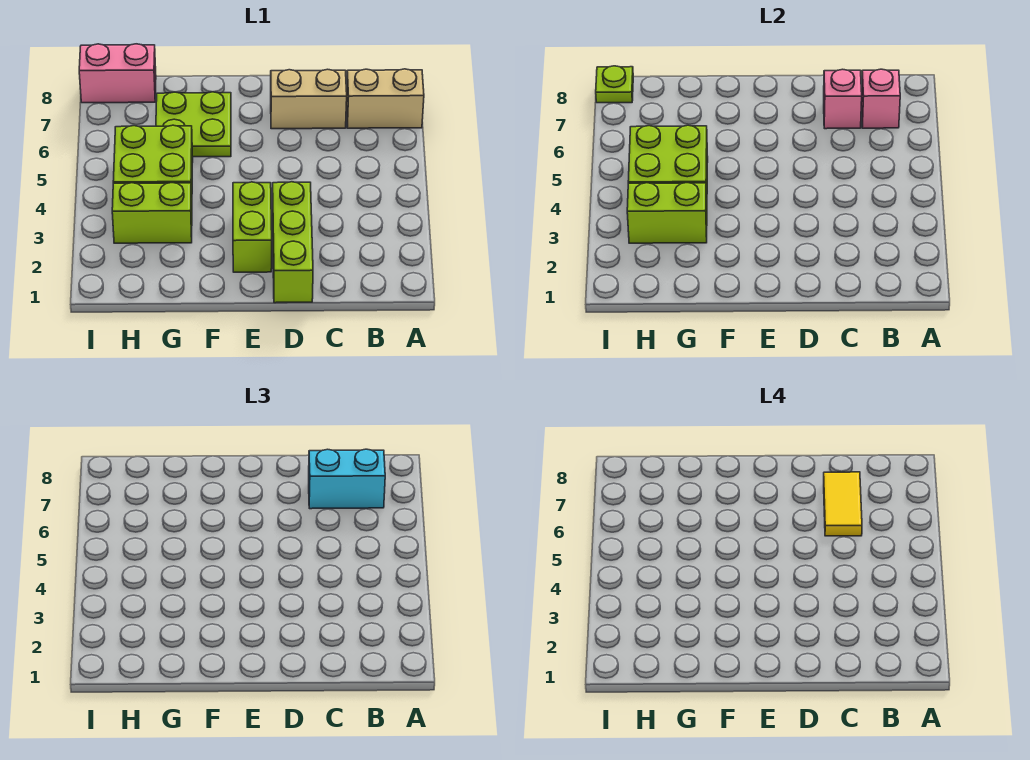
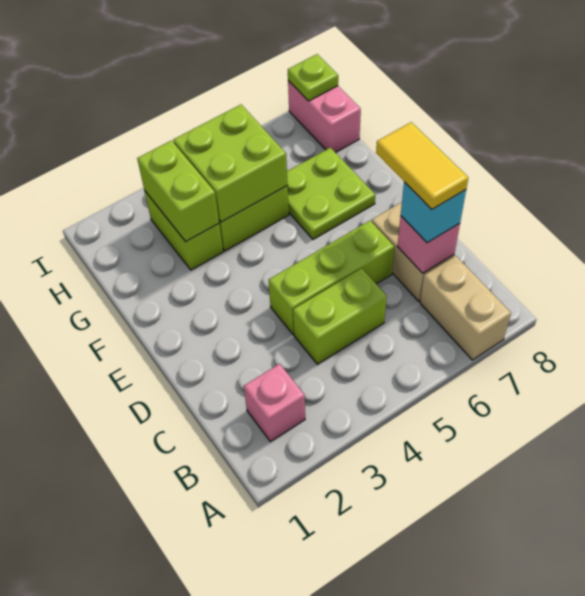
pink 1x1 brick [861,69,900,128] -> pink 1x1 brick moved to [244,364,305,442]
cyan 1x2 brick [309,449,385,509] -> cyan 1x1 brick [401,182,466,243]
yellow 1x2 tile [824,472,862,536] -> yellow 1x2 tile turned to [376,122,468,209]
lime 1x3 brick [272,182,313,303] -> lime 1x3 brick moved to [268,221,394,334]
lime 1x2 brick [233,182,272,272] -> lime 1x2 brick moved to [293,268,387,364]

